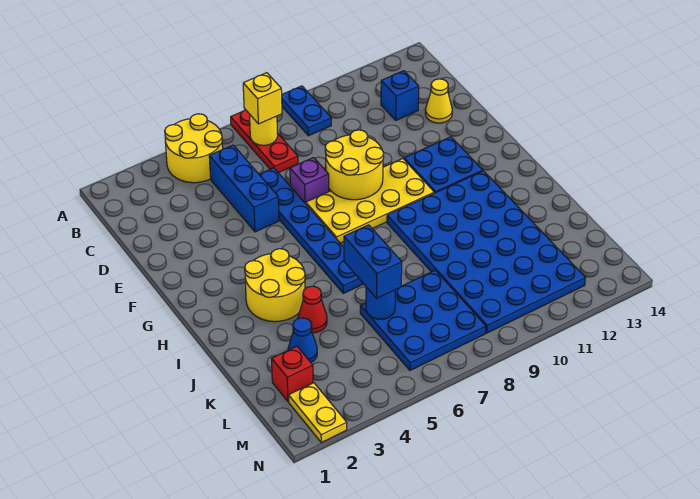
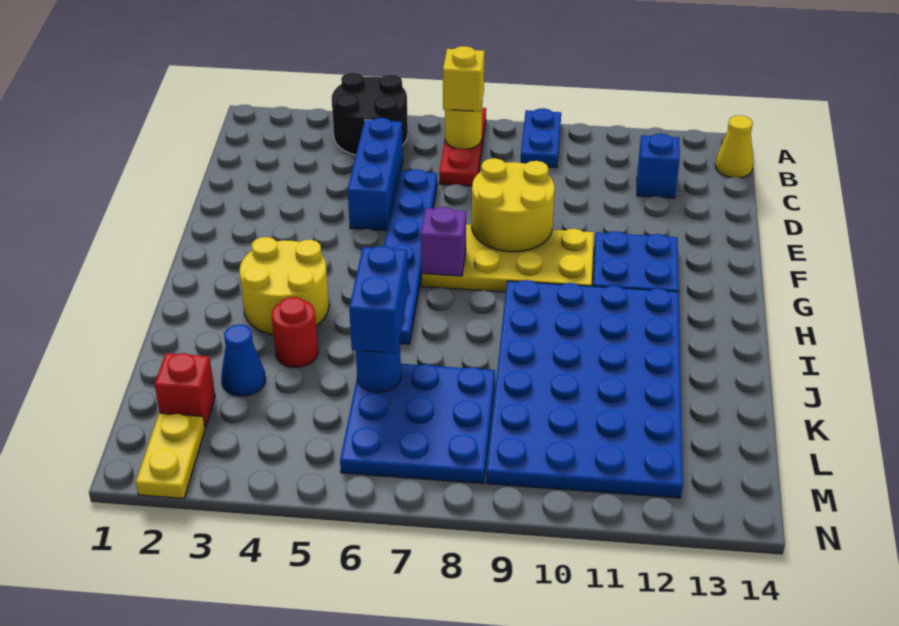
yellow 2x2 round brick [165,114,223,183] -> black 2x2 round brick [332,72,408,155]
yellow 1x1 cone [425,79,452,123] -> yellow 1x1 cone moved to [715,115,754,178]
purple 1x1 brick [290,158,329,204] -> purple 1x1 brick moved to [421,207,466,276]
red 1x1 cone [298,286,327,333] -> red 1x1 round brick [272,297,318,367]

